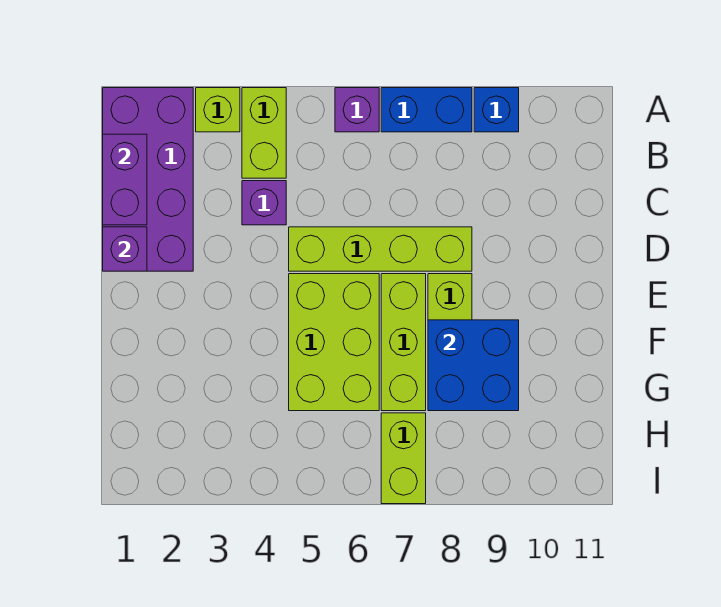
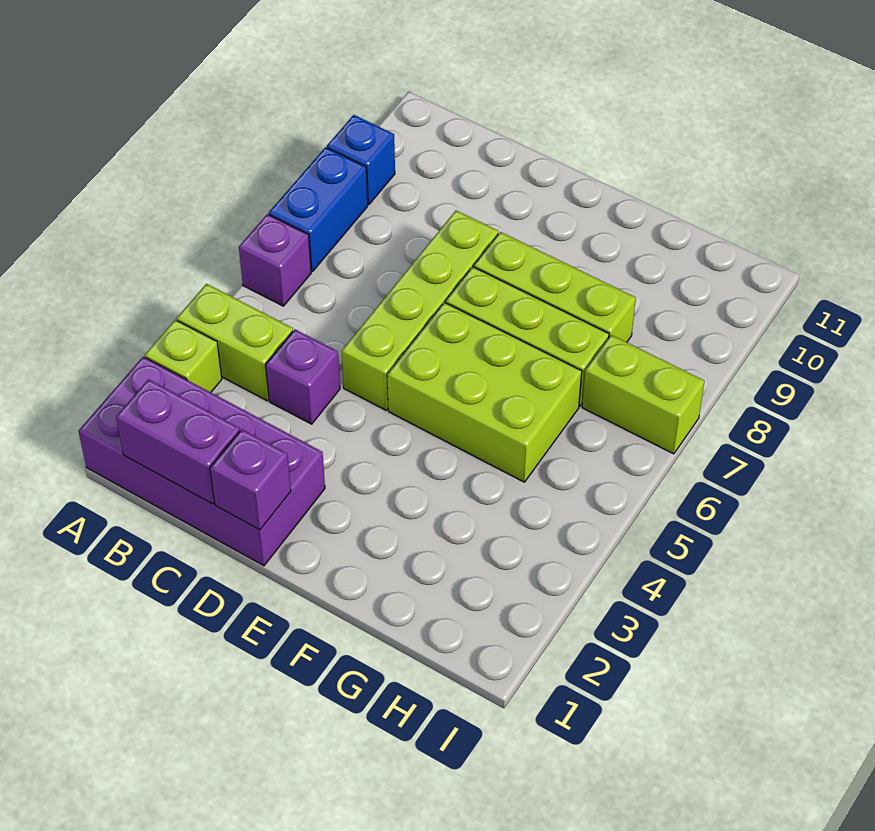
blue 2x2 brick [428,320,519,411] -> none

